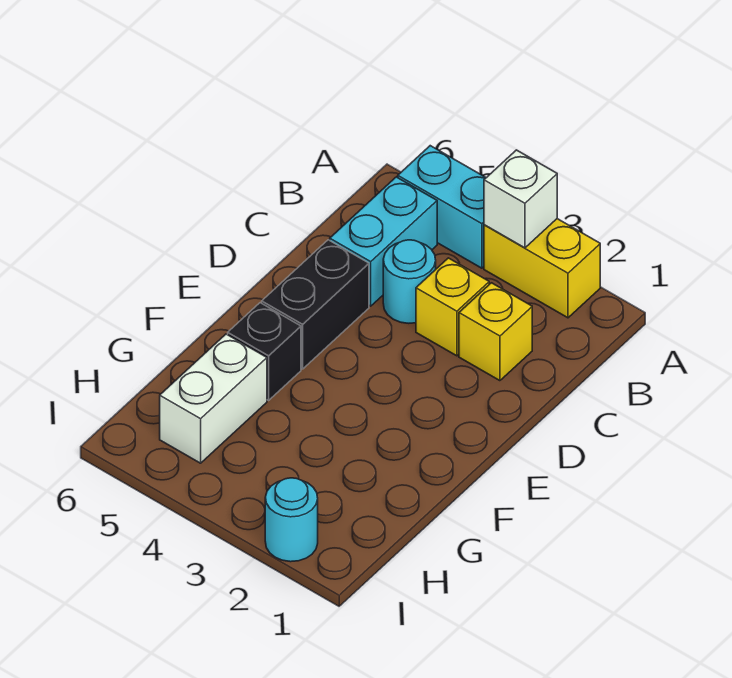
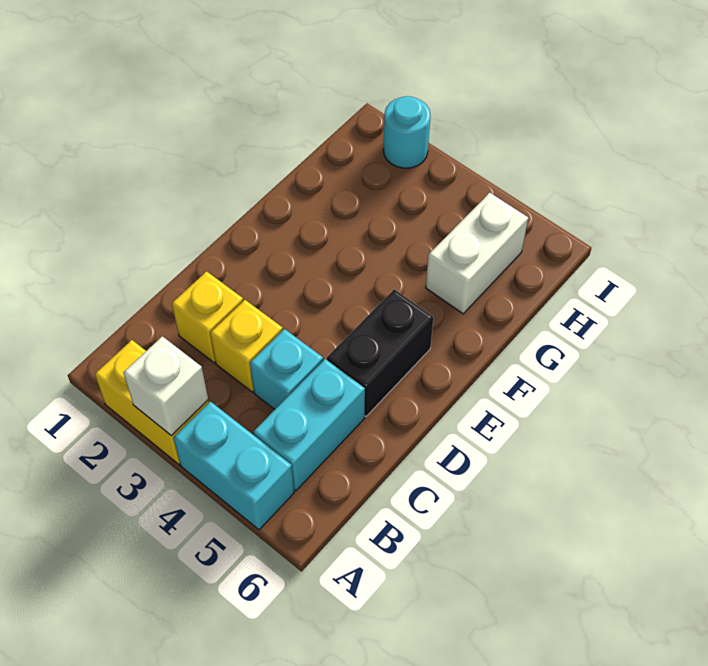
cyan 1x1 round brick [383,240,436,323] -> cyan 1x1 brick [250,329,323,409]
black 1x1 brick [228,303,301,400] -> none

